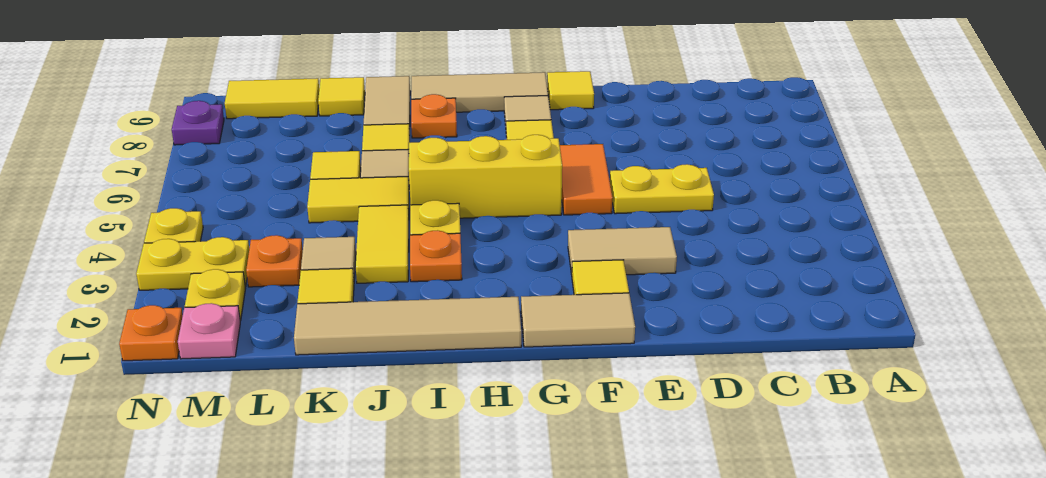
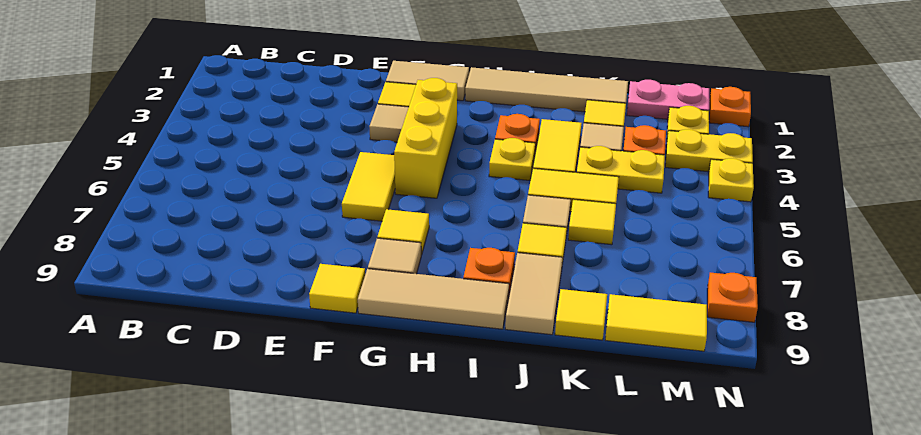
yellow 1x2 plate [610,164,714,214] -> yellow 1x2 plate moved to [577,146,665,193]
tan 1x2 tile [568,227,677,275] -> tan 1x1 tile [369,104,409,142]
orange 1x2 tile [560,144,613,215] -> yellow 1x2 tile [342,152,395,221]
yellow 1x3 brick [409,135,562,218] -> yellow 1x3 brick turned to [394,78,457,198]
pink 1x1 plate [178,303,240,359] -> pink 1x2 plate [627,80,709,119]
purple 1x1 plate [172,101,224,145] -> orange 1x1 plate [707,273,758,322]

